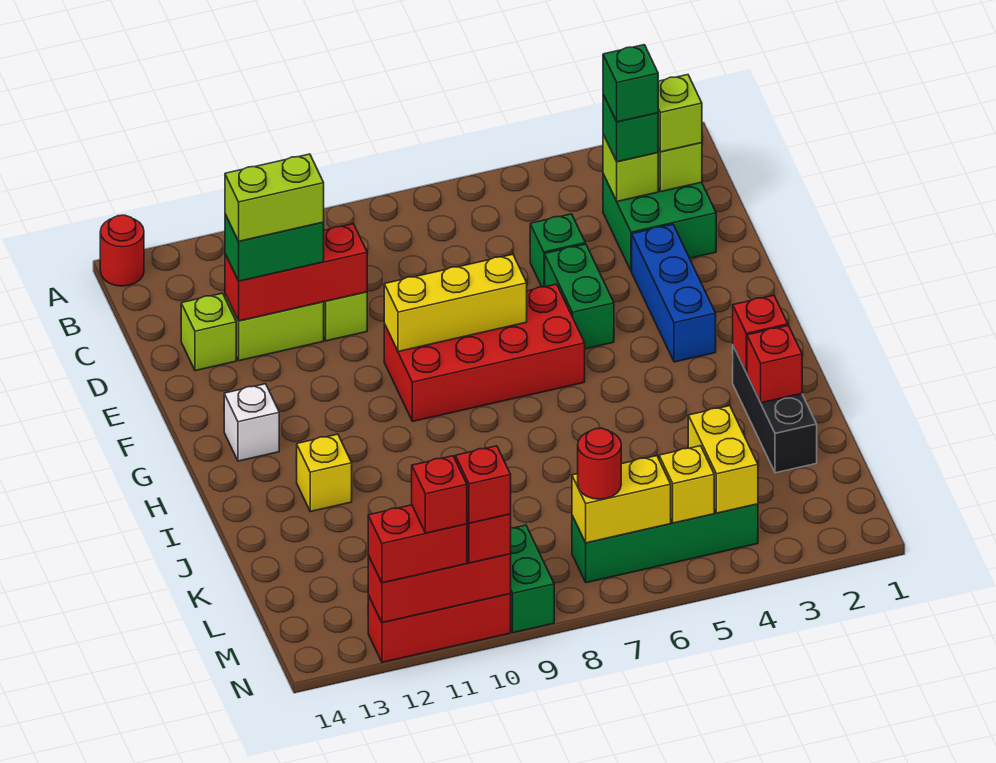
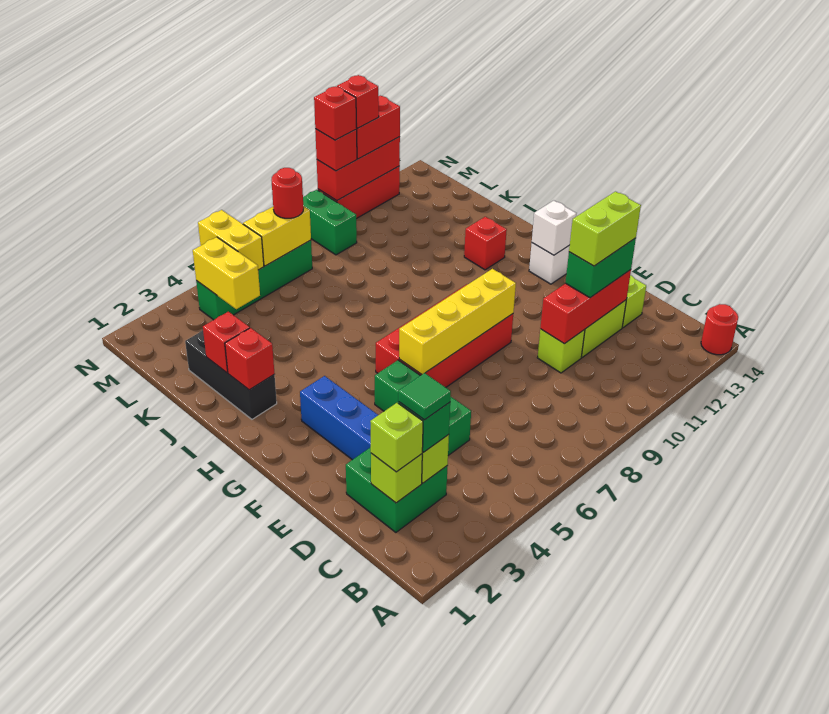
green 1x1 brick [603,45,658,122] -> green 1x1 tile [398,373,451,420]
yellow 1x3 brick [384,254,527,352] -> yellow 1x4 brick [399,269,516,375]
none -> white 1x1 brick [532,201,576,255]
yellow 1x1 brick [297,434,352,512] -> red 1x1 brick [464,217,507,270]
yellow 1x1 brick [659,446,714,523] -> yellow 1x2 brick [198,210,264,270]

